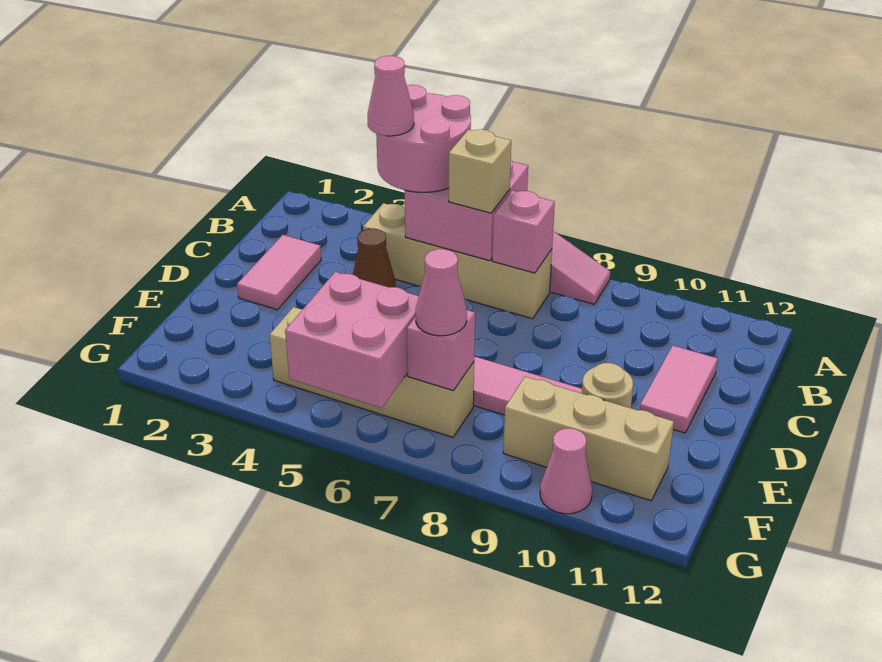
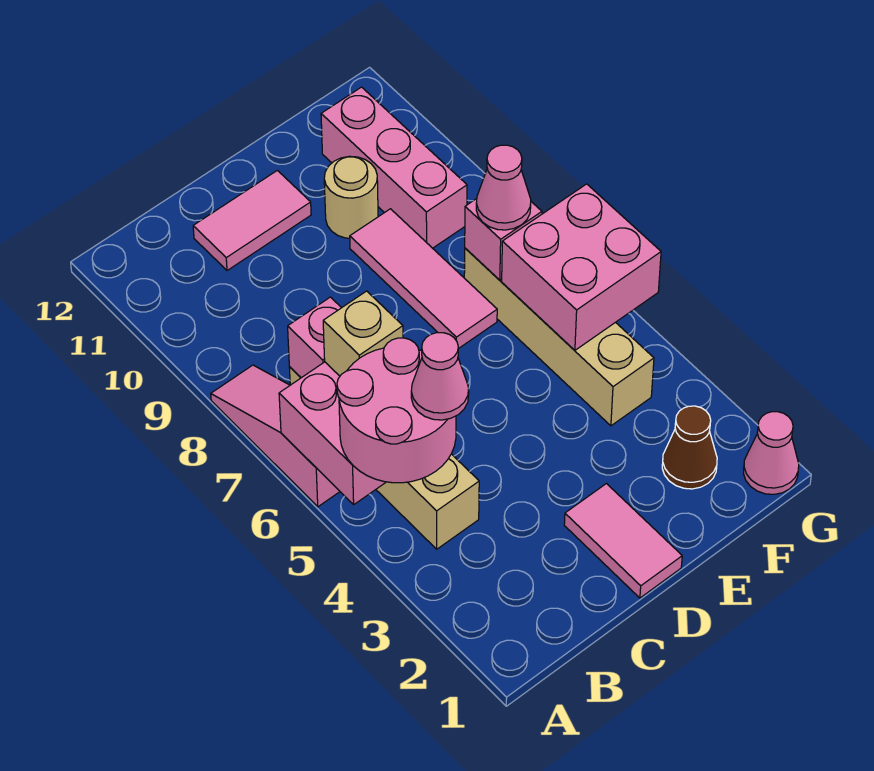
pink 1x2 tile [237,235,321,310] -> pink 1x2 tile turned to [564,484,682,598]
brown 1x1 cone [353,228,395,287] -> brown 1x1 cone moved to [662,406,717,489]
tan 1x3 brick [503,377,674,501] -> pink 1x3 brick [321,87,467,248]
pink 1x1 cone [540,428,592,514] -> pink 1x1 cone moved to [744,412,799,494]

